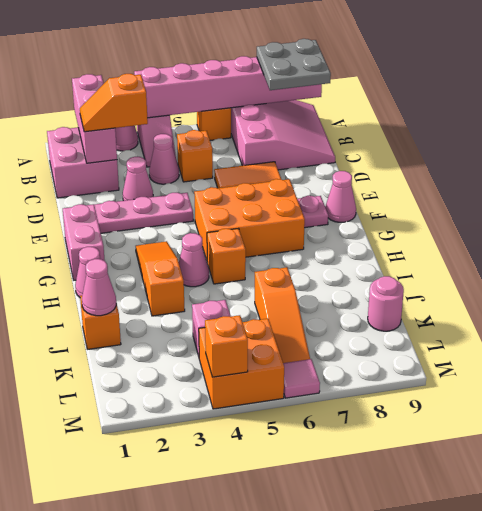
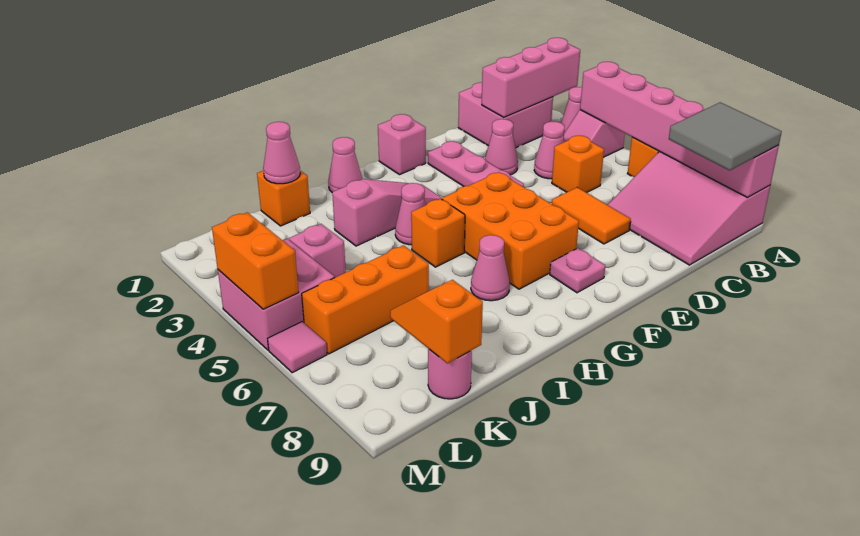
pink 3x3 slope [231,100,335,170] -> pink 3x3 slope turned to [608,152,770,265]
grey 2x2 plate [257,39,331,90] -> grey 2x2 tile [669,102,782,170]
orange 1x2 slope [80,74,148,132] -> orange 1x2 slope moved to [390,280,483,363]
pink 1x2 brick [63,204,105,280] -> pink 1x1 brick [378,114,426,175]
pink 1x1 cone [325,171,356,222] -> pink 1x1 cone moved to [471,235,510,301]
orange 1x3 slope [136,241,185,316] -> pink 1x3 slope [332,179,442,246]
orange 1x3 slope [255,267,310,363] -> orange 1x3 brick [302,245,429,354]
orange 2x2 brick [199,319,284,409] -> pink 2x2 brick [218,239,335,350]
orange 1x1 brick [205,315,248,377] -> orange 1x2 brick [212,212,299,309]

